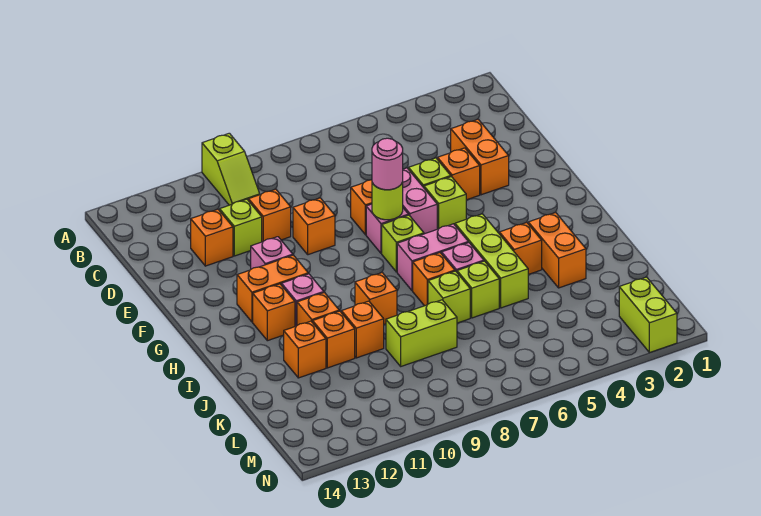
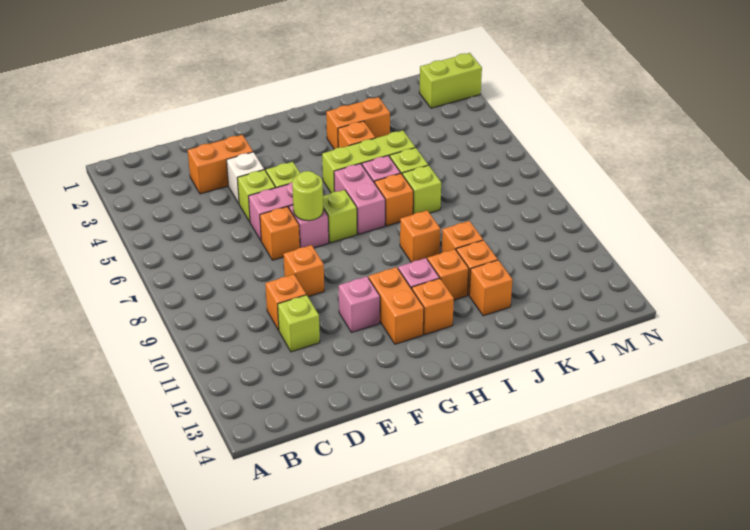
lime 1x2 slope [202,133,260,205] -> none
orange 1x1 brick [191,209,233,266] -> none
orange 1x1 brick [437,148,480,200] -> white 1x1 brick [227,152,264,203]
pink 1x1 round brick [372,138,403,190] -> none
lime 1x2 brick [386,300,457,366] -> none

